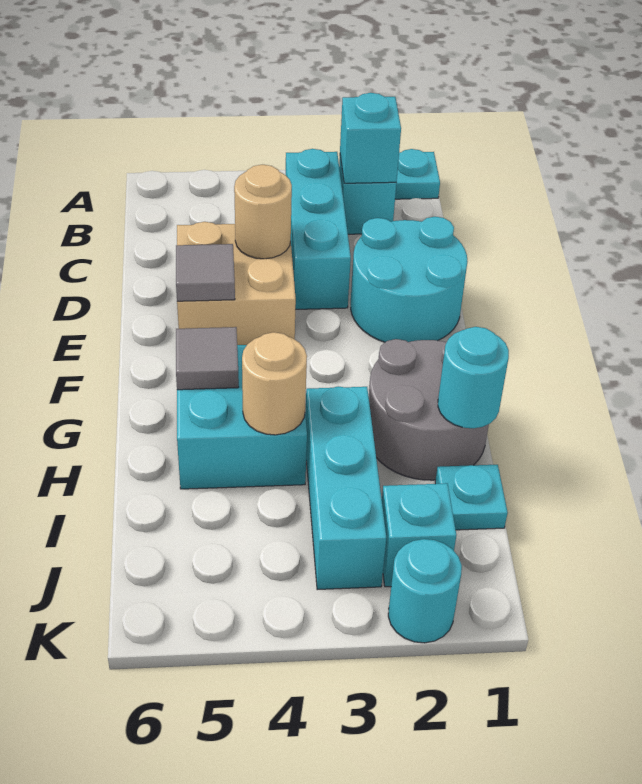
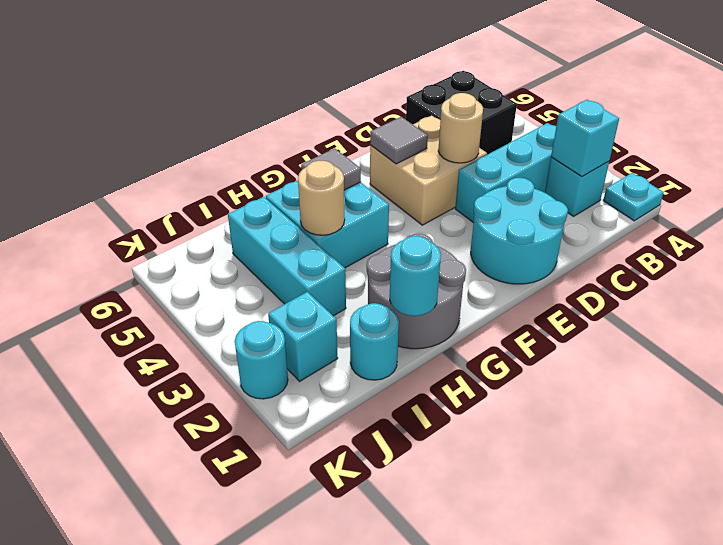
none -> black 2x2 brick [406,71,517,155]
cyan 1x3 brick [305,386,386,590] -> cyan 1x3 brick turned to [228,197,346,316]
cyan 1x1 plate [435,465,508,530] -> cyan 1x1 round brick [350,303,399,380]

